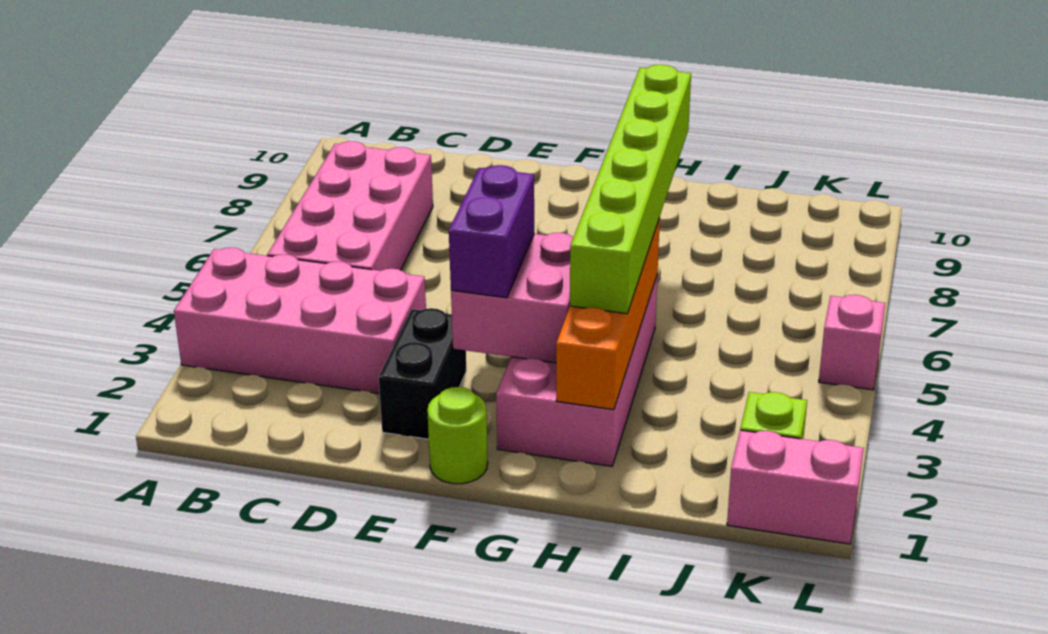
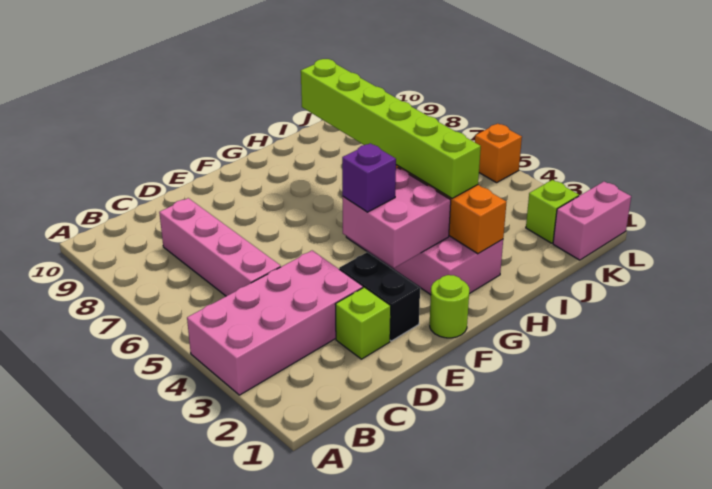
pink 2x4 brick [267,141,433,271] -> pink 1x4 brick [159,198,281,296]
none -> lime 1x1 brick [335,287,391,359]
purple 1x2 brick [449,165,534,298] -> purple 1x1 brick [342,143,396,212]
pink 1x1 brick [819,295,885,390] -> orange 1x1 brick [475,124,522,183]

